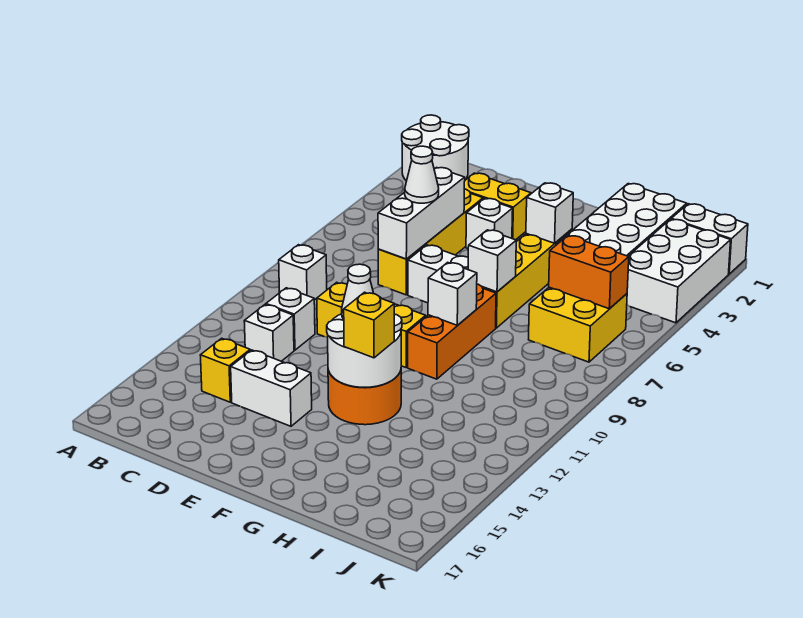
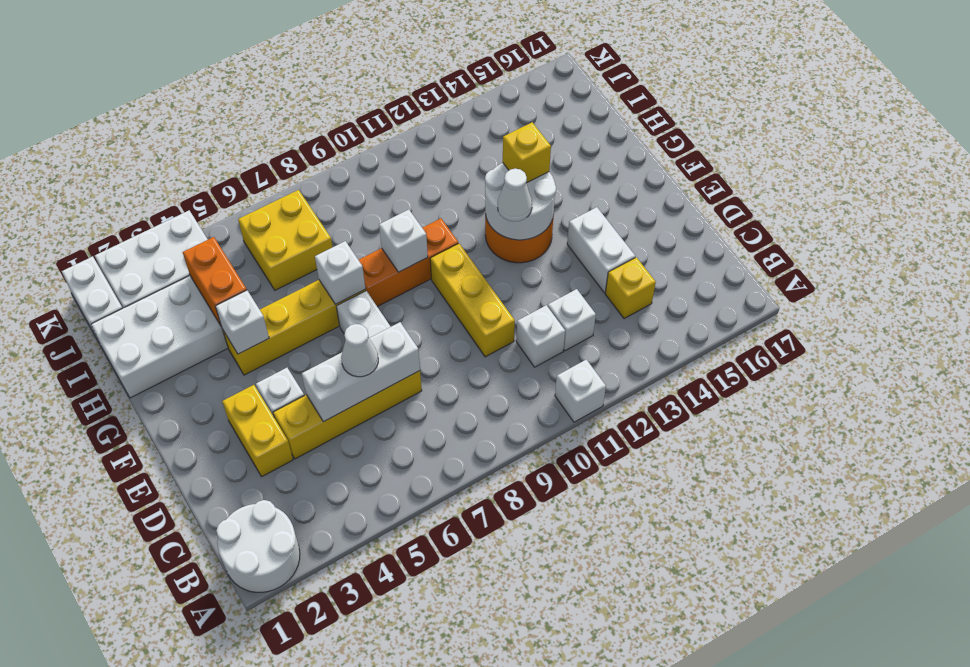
white 1x1 brick [279,245,327,300] -> white 1x1 brick moved to [555,360,606,422]
orange 1x2 brick [549,236,629,309] -> orange 1x2 brick moved to [183,237,247,326]

